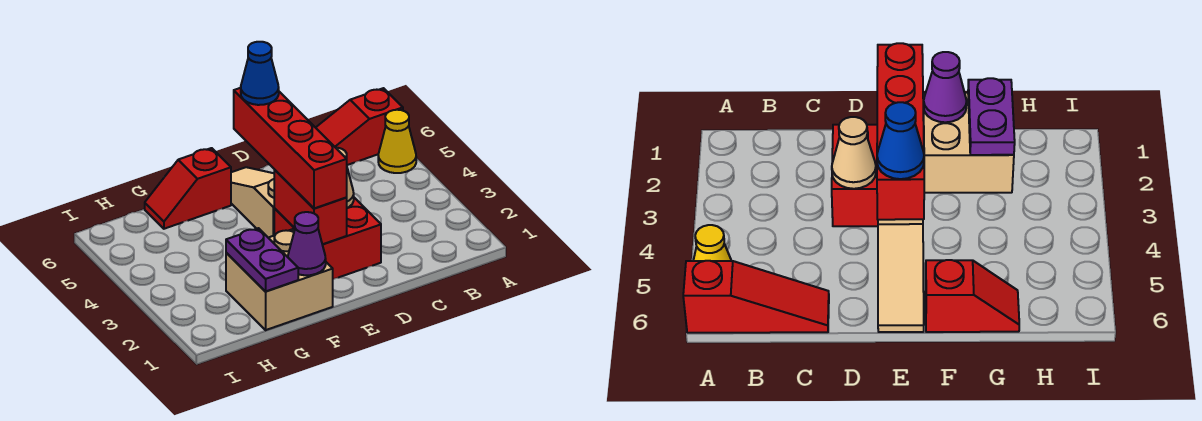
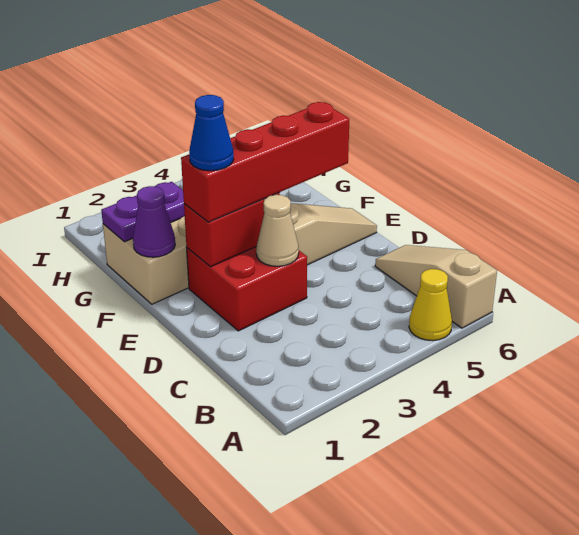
red 1x3 slope [316,88,403,165] -> tan 1x3 slope [375,245,497,328]
blue 1x1 cone [241,42,279,105] -> blue 1x1 cone moved to [189,95,234,171]
red 1x2 slope [145,148,231,229] -> none

